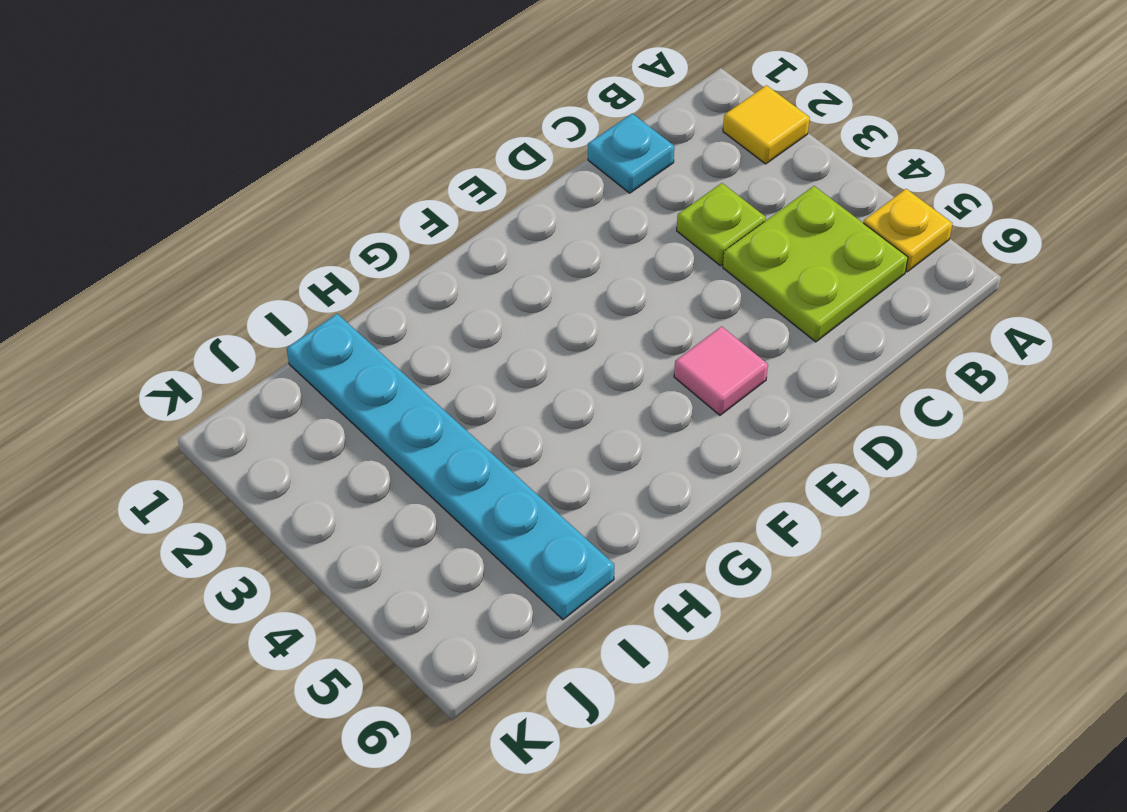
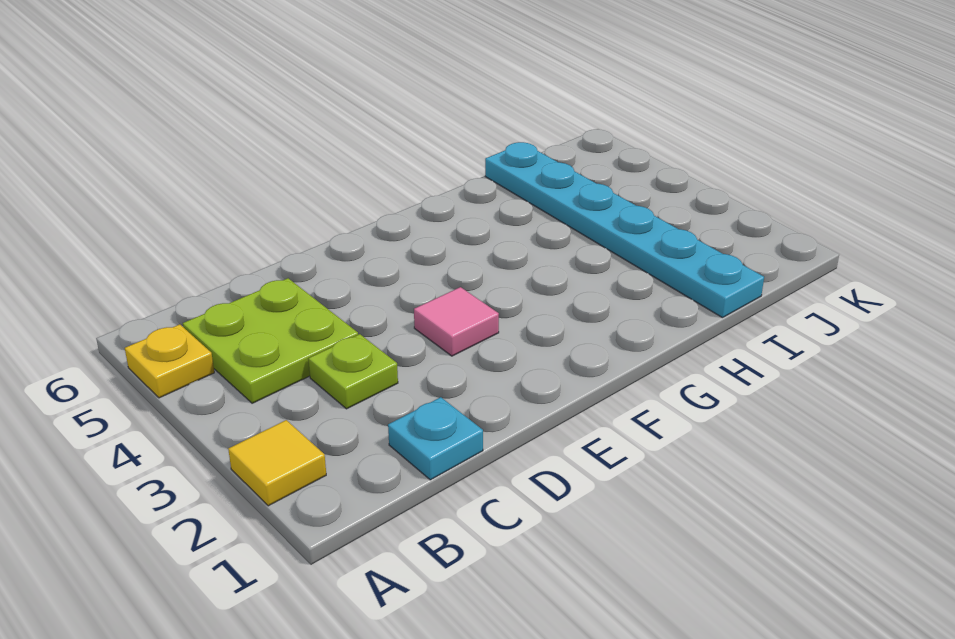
pink 1x1 tile [674,326,768,415] -> pink 1x1 tile moved to [414,287,499,356]

